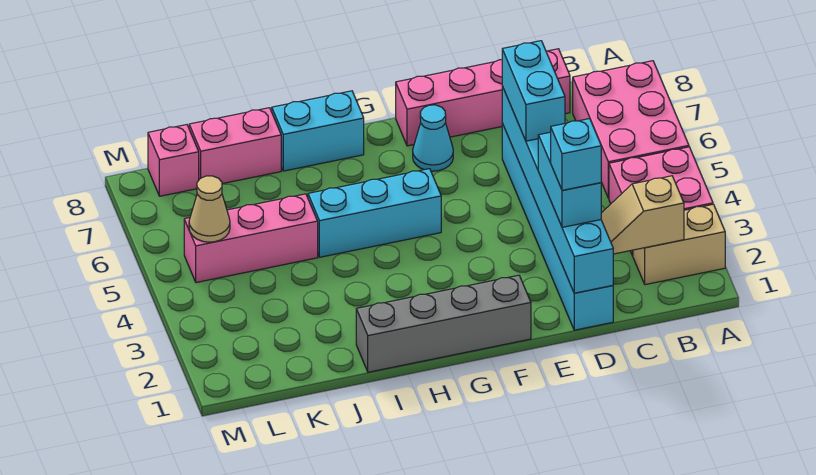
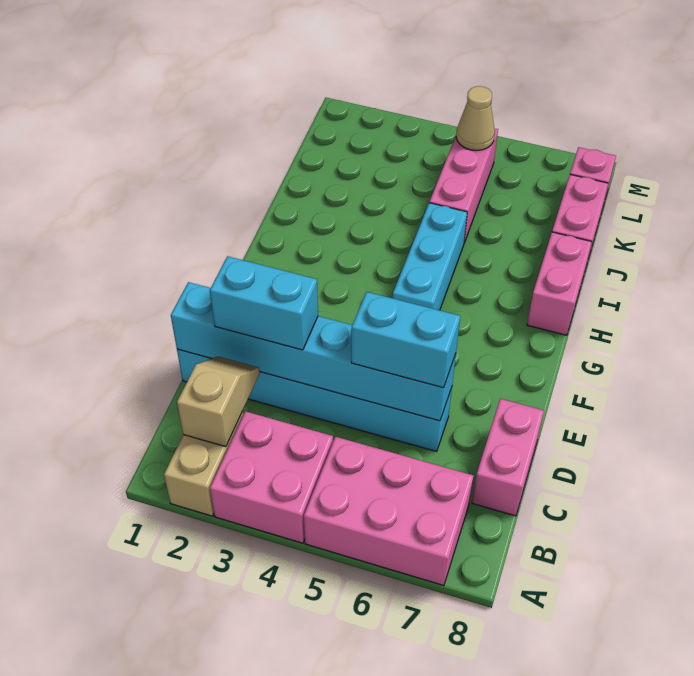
pink 1x4 brick [396,49,570,146] -> pink 1x2 brick [472,399,544,516]
cyan 1x1 brick [551,119,601,190] -> none
grey 1x4 brick [356,275,531,372] -> none
cyan 1x1 cone [413,105,453,171] -> none
cyan 1x2 brick [272,91,364,171] -> pink 1x2 brick [527,232,592,335]

